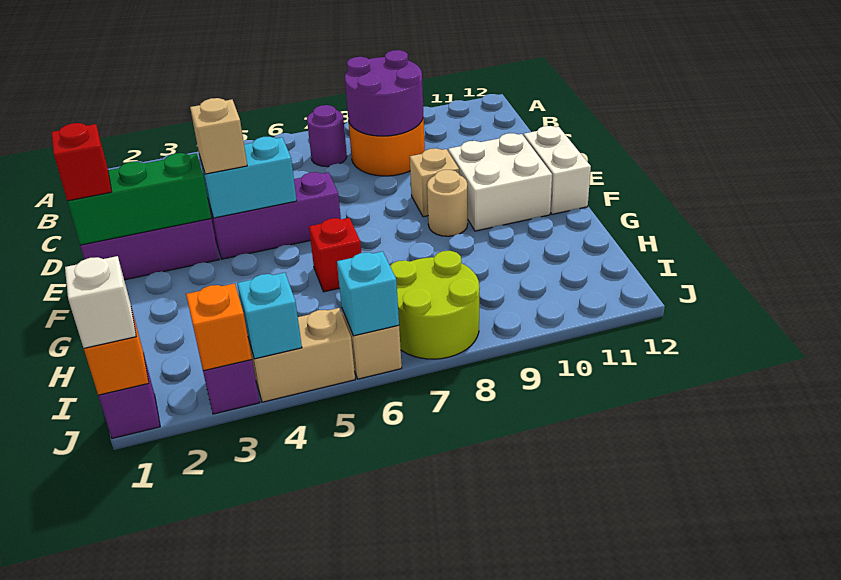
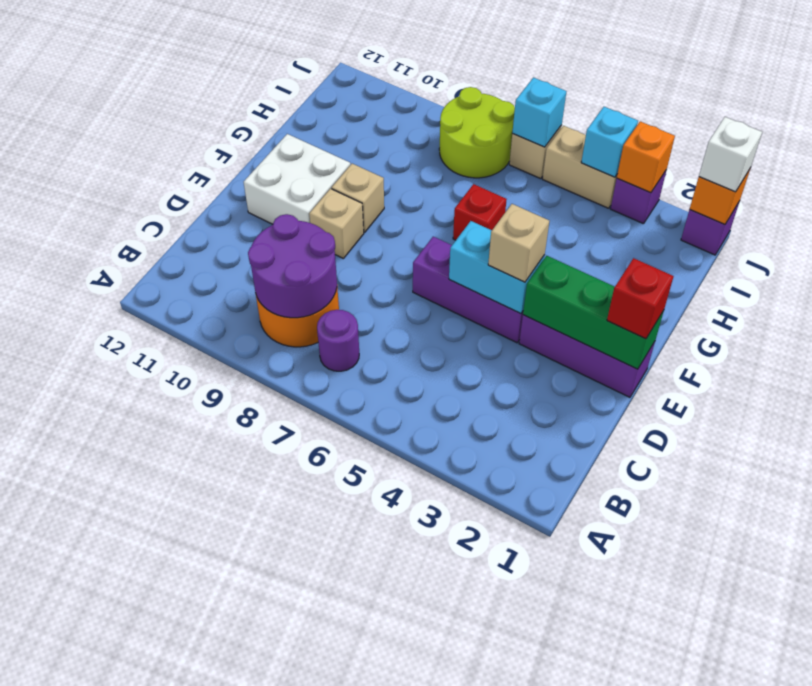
white 1x2 brick [524,126,591,214] -> none
tan 1x1 round brick [427,170,468,236] -> tan 1x1 brick [332,164,384,232]

